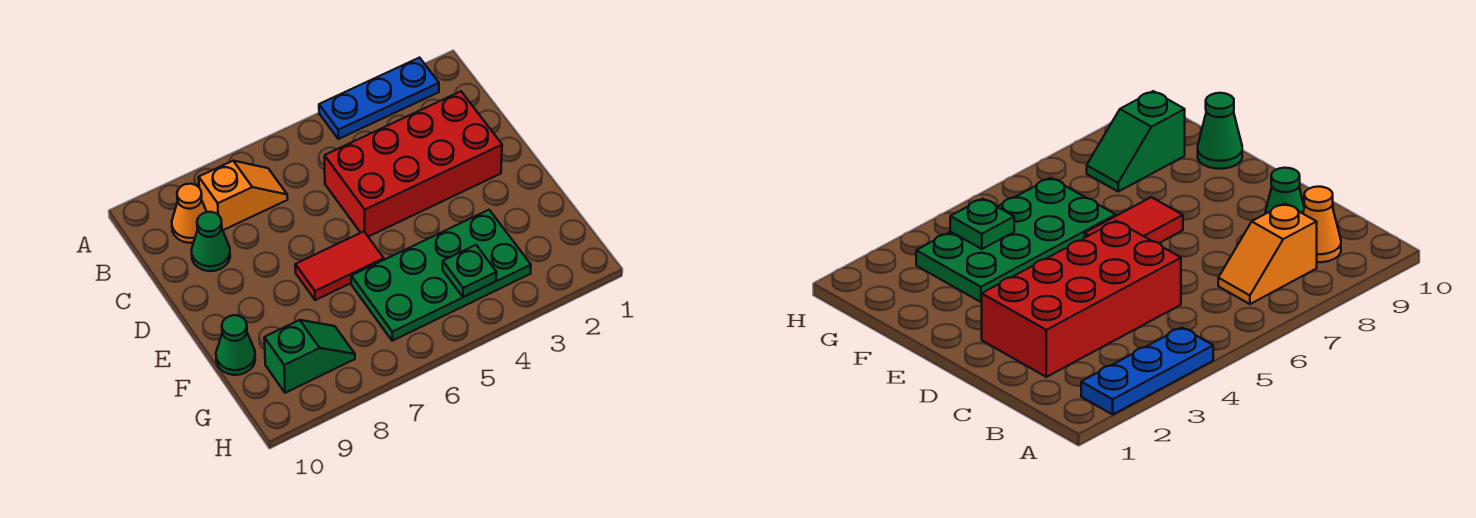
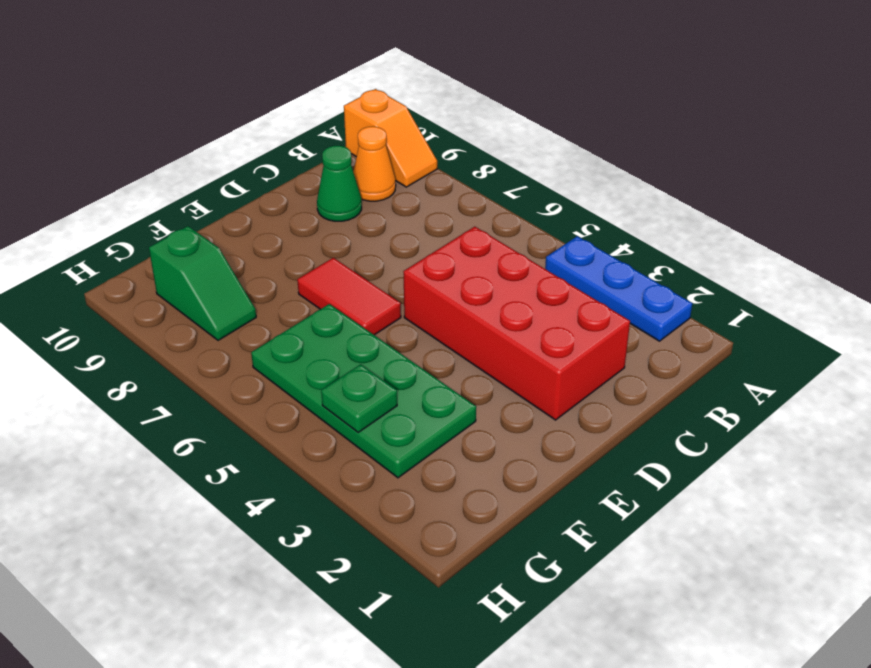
orange 1x2 slope [199,161,288,230] -> orange 1x2 slope moved to [344,89,437,187]
green 1x1 cone [216,315,255,375] -> none

